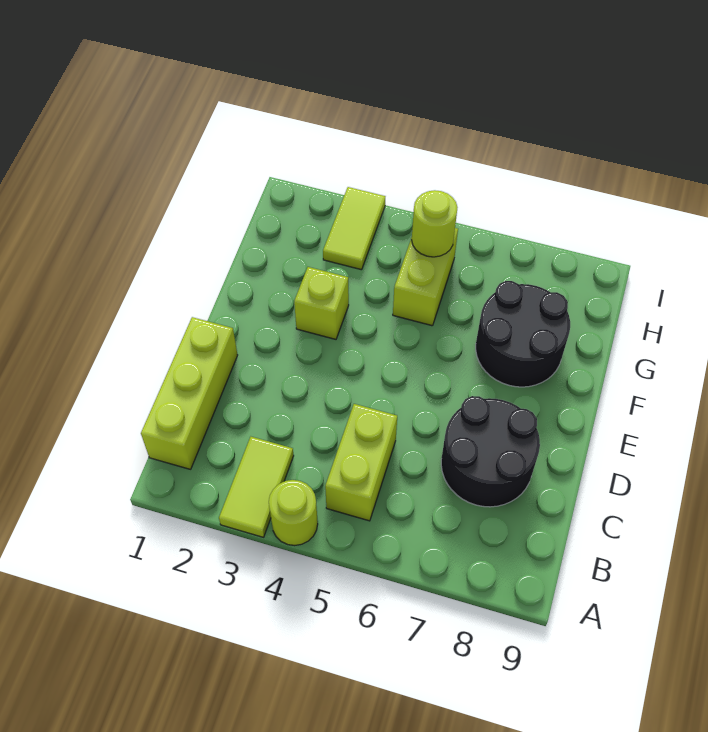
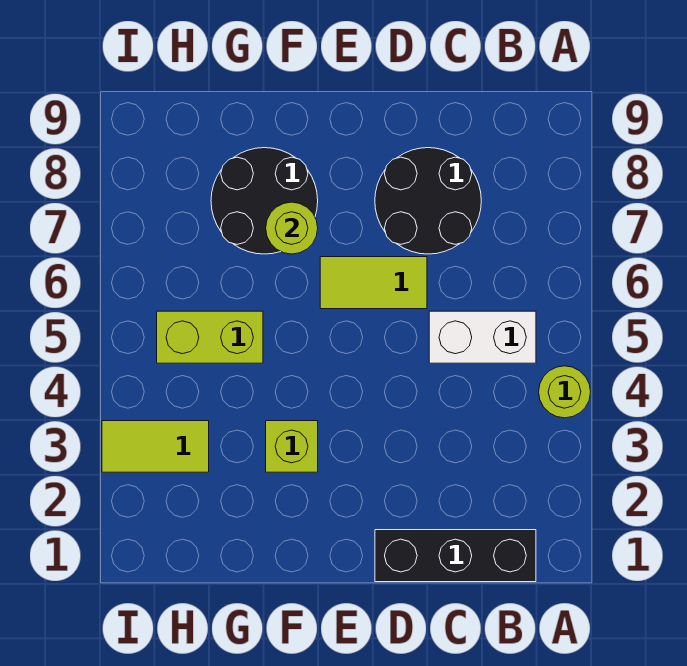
lime 1x2 tile [219,437,294,537] -> lime 1x2 tile moved to [320,257,427,309]
lime 1x3 brick [141,317,238,469] -> black 1x3 brick [375,530,536,582]
lime 1x2 brick [325,404,397,521] -> white 1x2 brick [429,311,536,363]
lime 1x1 round brick [412,190,458,257] -> lime 1x1 round brick moved to [266,202,318,254]

